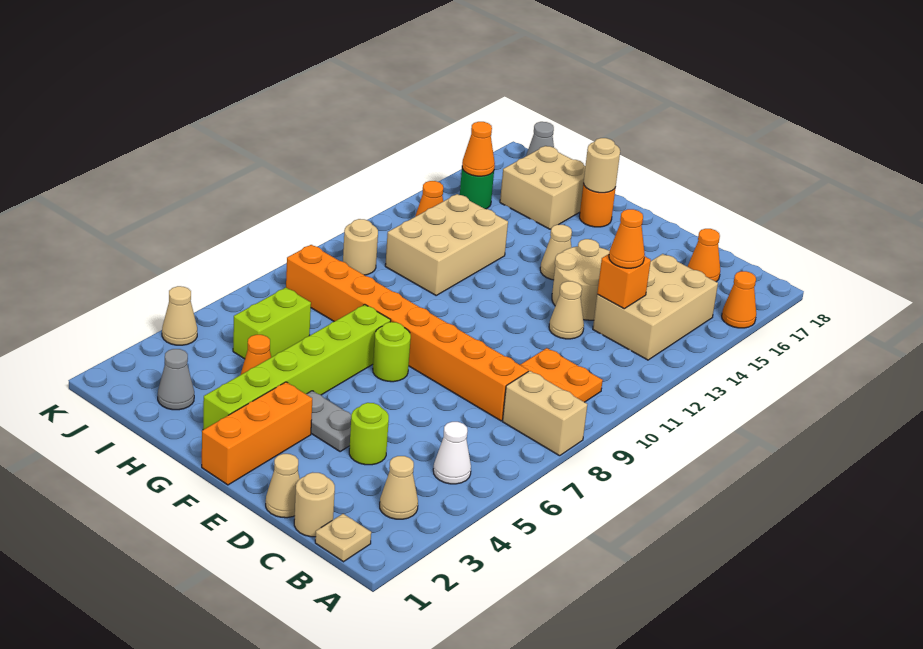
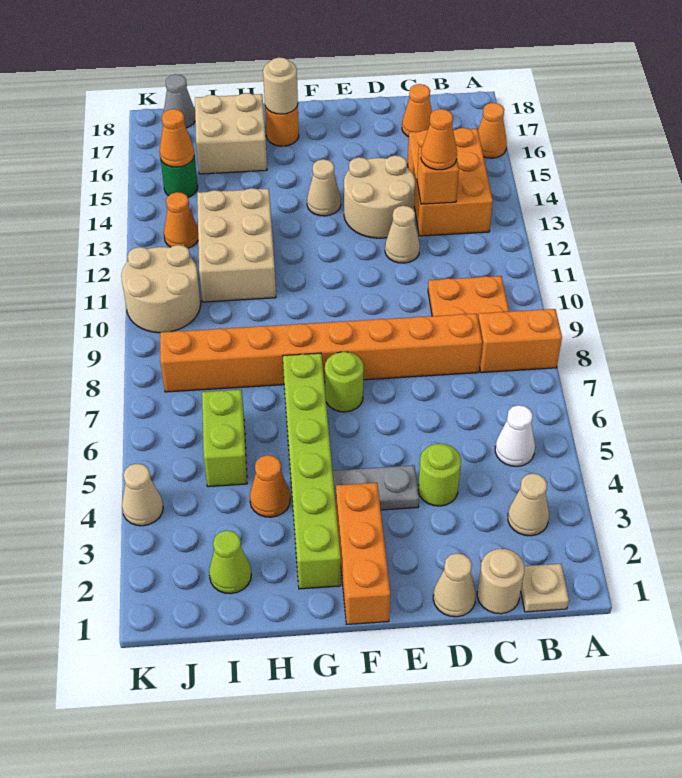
tan 1x2 brick [503,371,587,456] -> orange 1x2 brick [478,309,562,373]
tan 2x3 brick [593,254,718,360] -> orange 2x3 brick [408,128,493,236]
grey 1x1 cone [158,349,194,410] -> lime 1x1 cone [209,530,251,594]
tan 1x1 round brick [343,219,378,275] -> tan 2x2 round brick [121,245,201,333]

